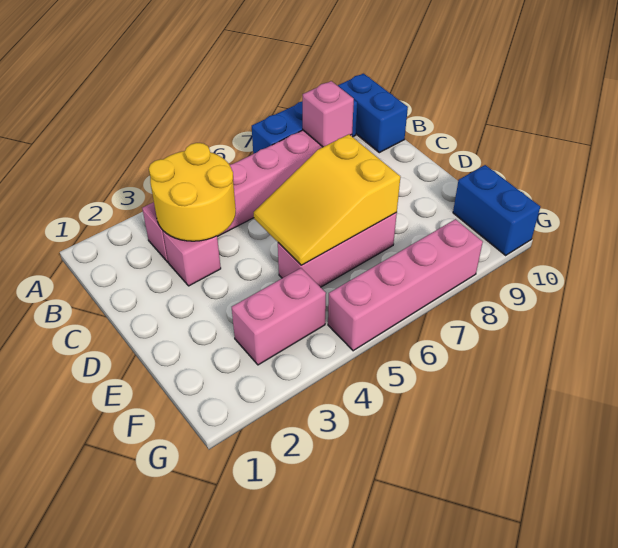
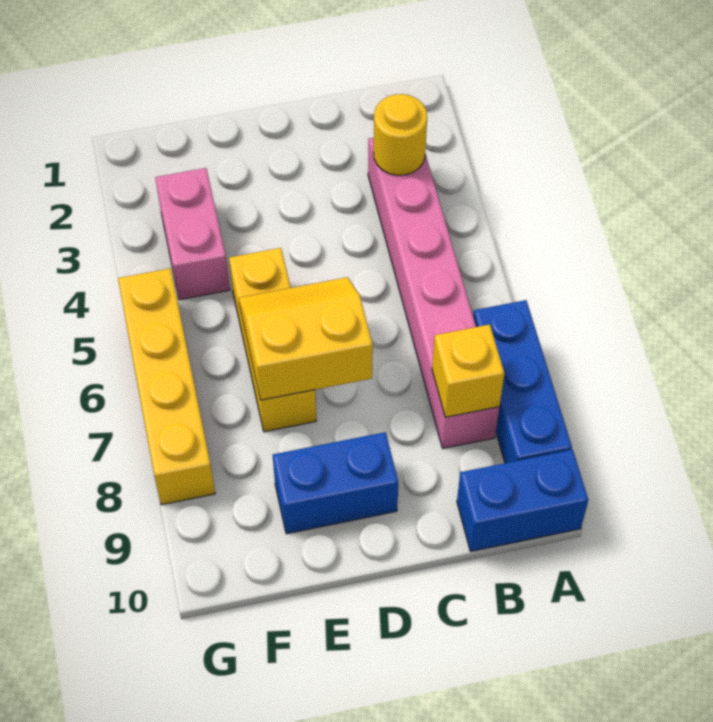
yellow 2x2 round brick [149,143,236,241] -> yellow 1x1 round brick [374,94,427,175]
pink 1x1 brick [303,81,354,147] -> yellow 1x1 brick [432,325,504,417]
pink 1x1 brick [163,231,221,286] -> none
yellow 2x3 slope [254,134,400,265] -> yellow 2x2 slope [239,277,373,400]
pink 1x3 brick [278,213,397,287] -> yellow 1x3 brick [229,248,316,432]
blue 1x2 brick [453,165,540,255] -> blue 1x2 brick moved to [273,432,398,534]
pink 1x4 brick [328,219,483,351] -> yellow 1x4 brick [118,268,215,505]

